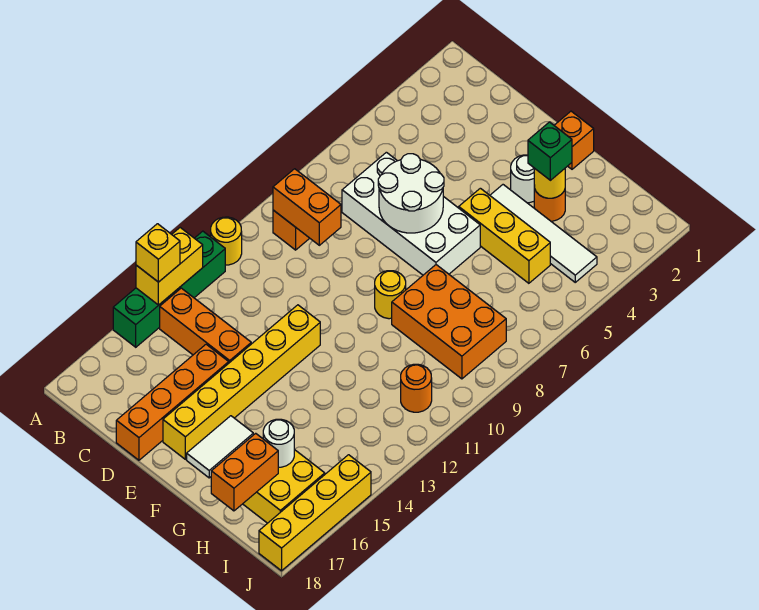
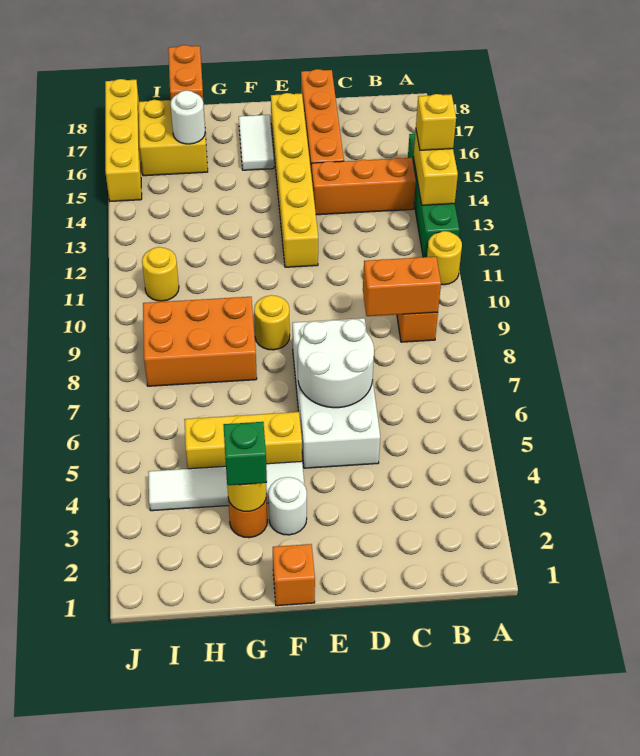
white 2x4 brick [342,152,480,275] -> white 2x4 brick turned to [293,318,380,468]
orange 1x1 round brick [401,364,432,412] -> yellow 1x1 round brick [142,247,179,301]

